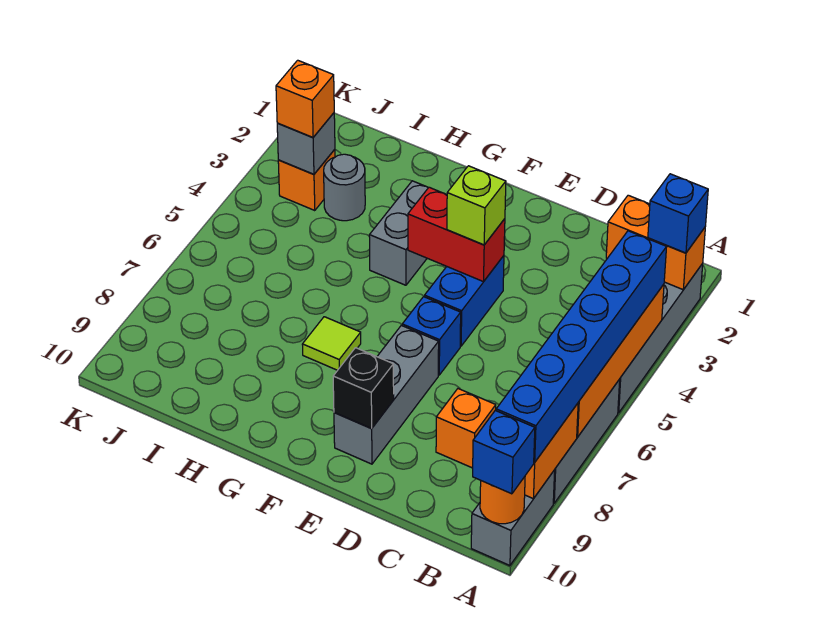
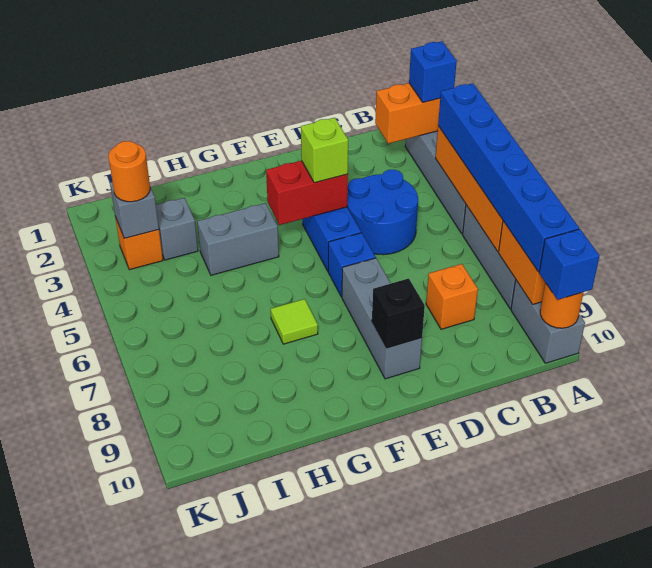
none -> blue 2x2 round brick [347,170,418,255]
grey 1x2 brick [369,181,428,285] -> grey 1x2 brick turned to [197,203,279,275]
grey 1x1 round brick [324,154,365,221] -> grey 1x1 brick [156,198,198,260]
orange 1x1 brick [276,60,334,138] -> orange 1x1 round brick [108,141,150,202]

